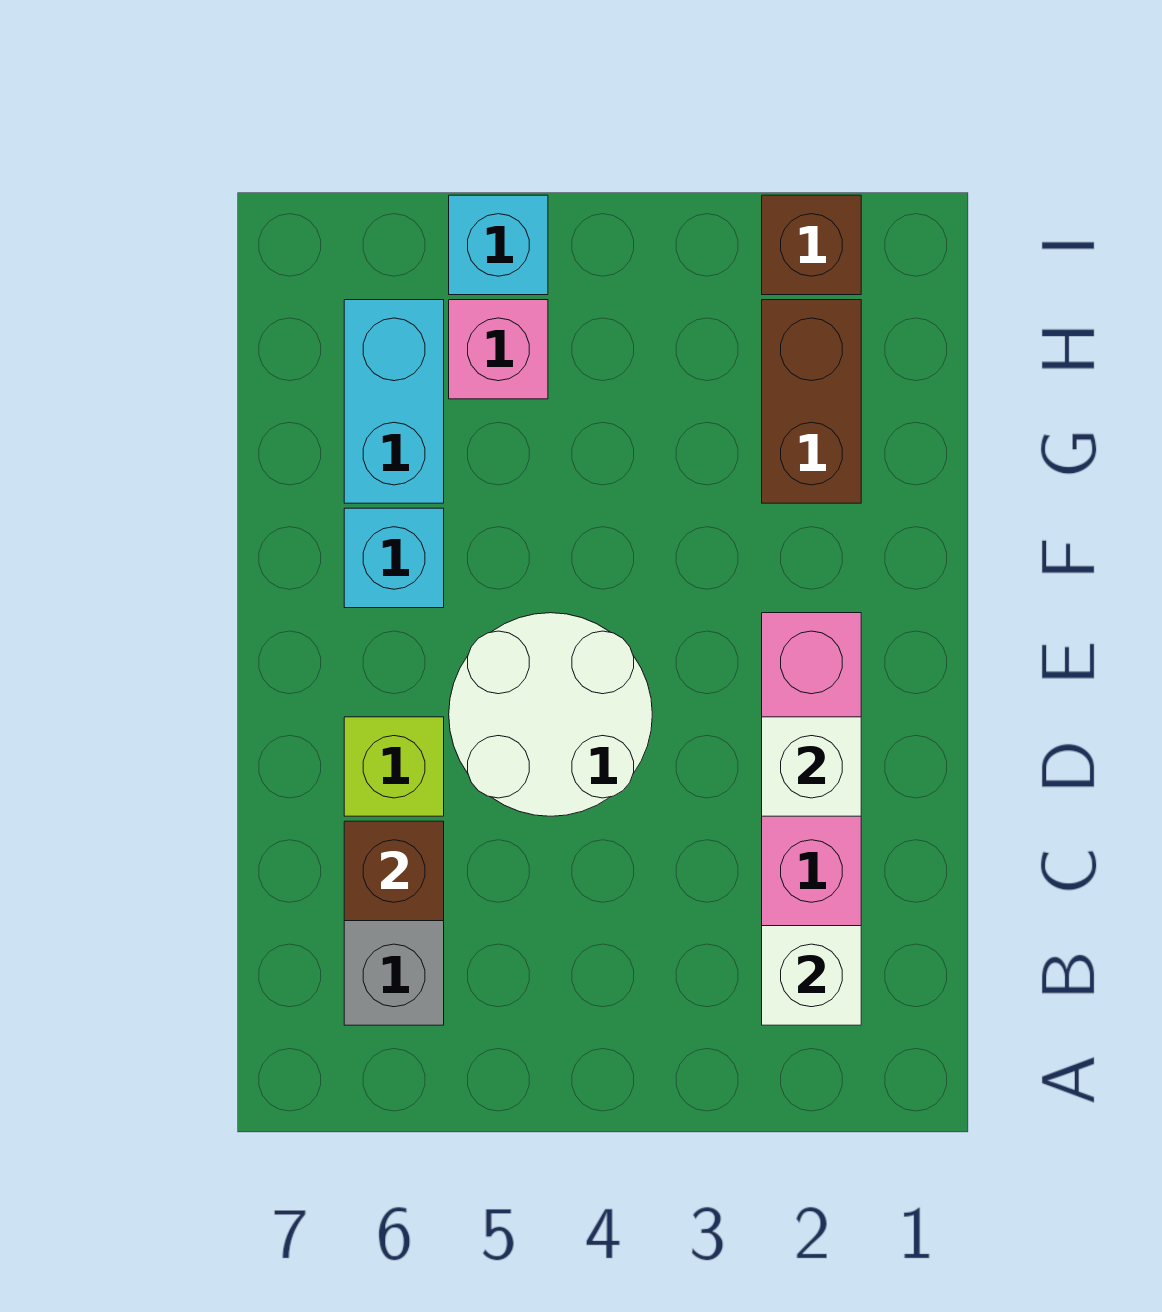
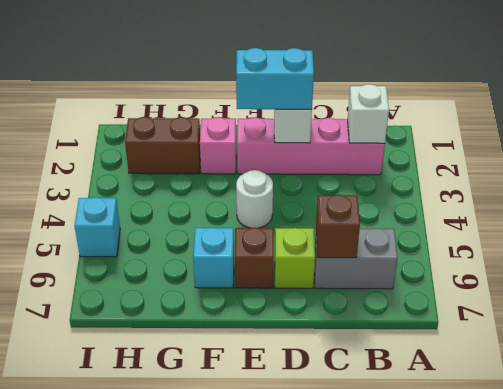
white 2x2 round brick [449,613,652,816] -> white 1x1 round brick [236,170,273,228]
cyan 1x2 brick [344,300,444,503] -> cyan 1x2 brick moved to [236,48,314,110]
pink 1x1 brick [449,300,548,399] -> pink 1x1 brick moved to [200,117,236,174]
brown 1x1 brick [762,195,861,295] -> brown 1x1 brick moved to [235,228,274,288]

